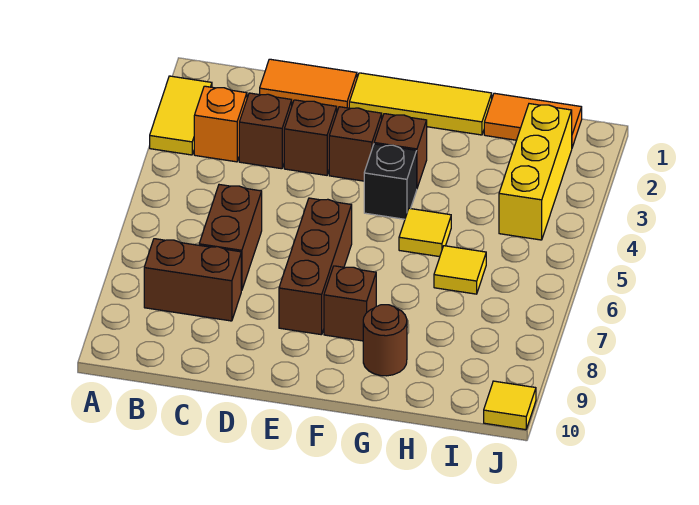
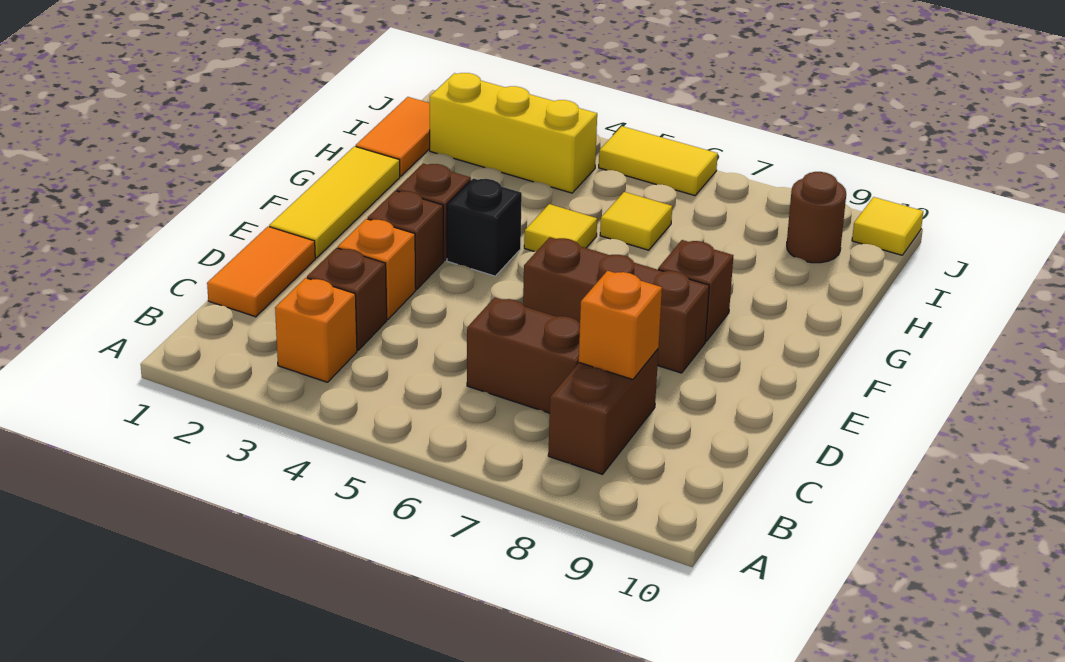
yellow 1x2 tile [150,76,212,155] -> yellow 1x2 tile moved to [599,126,718,196]
none -> orange 1x1 brick [579,271,662,380]
brown 1x1 brick [284,100,337,175] -> orange 1x1 brick [338,219,416,319]
brown 1x1 round brick [363,305,407,376] -> brown 1x1 round brick moved to [787,172,846,263]

